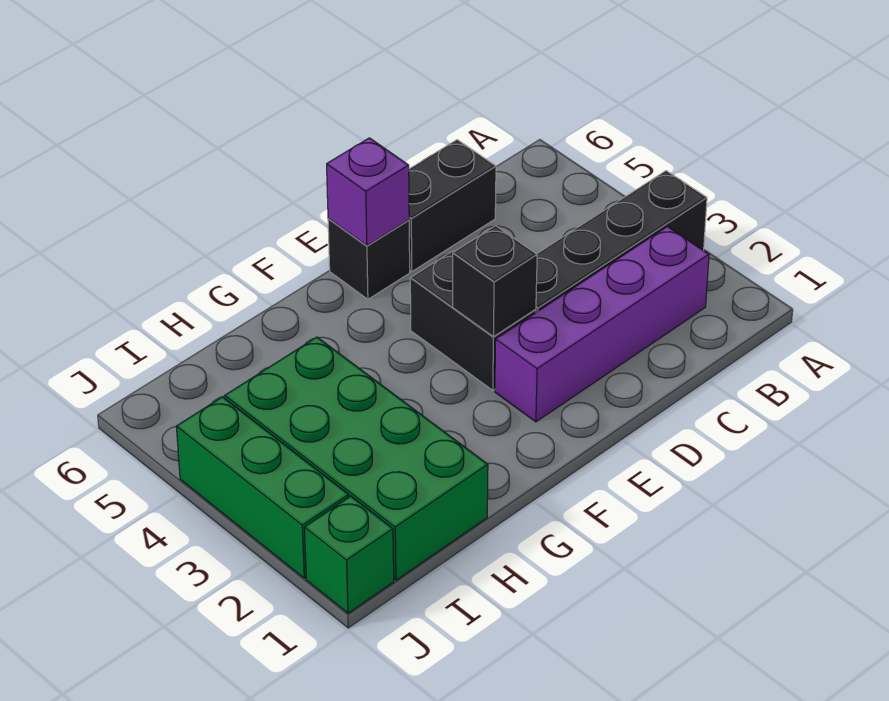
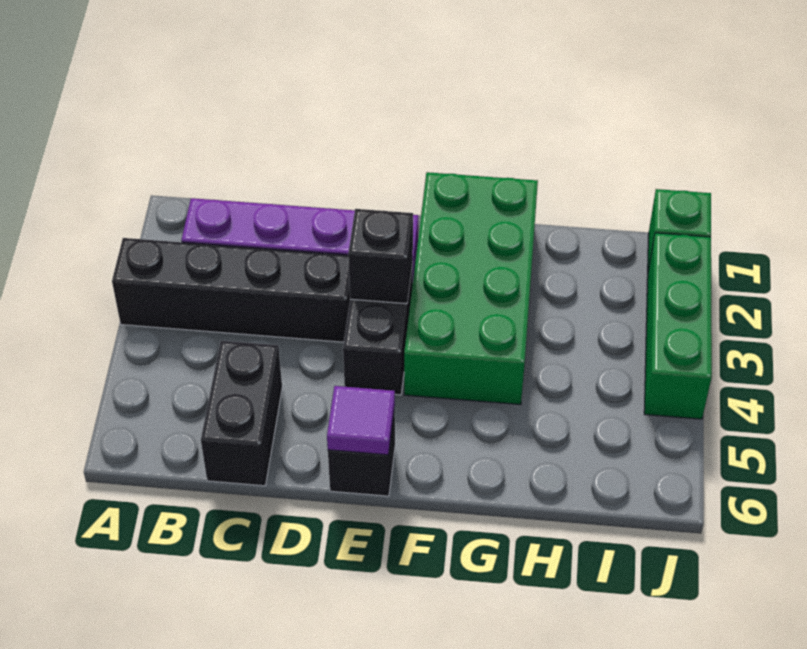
black 1x2 brick [409,140,496,271] -> black 1x2 brick turned to [201,341,282,486]
purple 1x1 brick [327,138,409,246] -> purple 1x1 tile [327,386,395,455]
green 2x4 brick [225,337,488,580] -> green 2x4 brick moved to [404,172,538,405]

